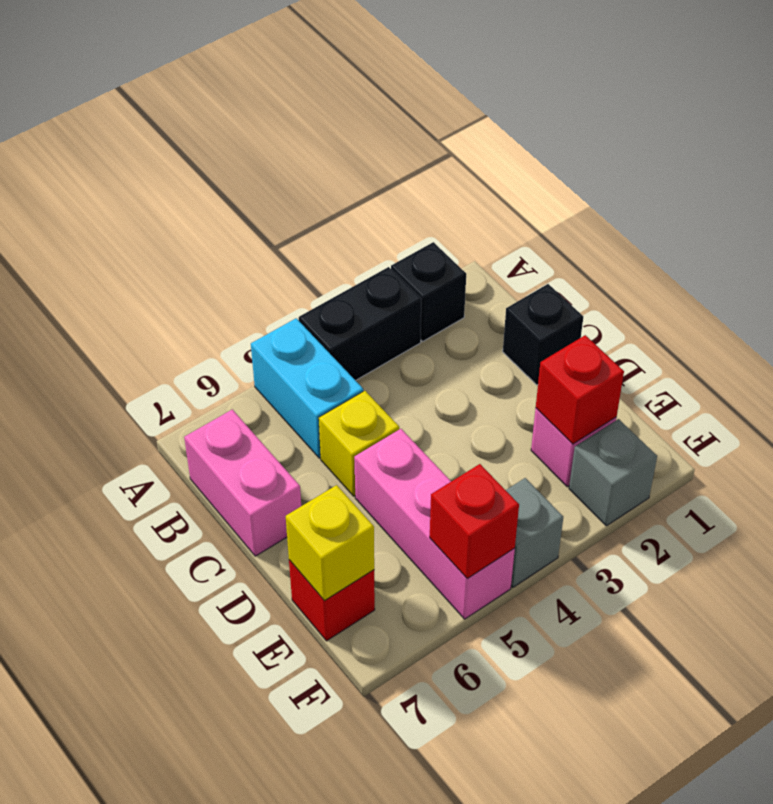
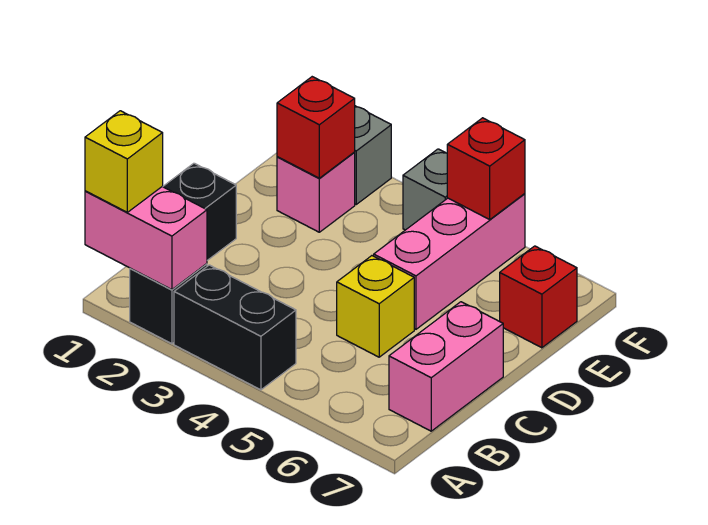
none -> pink 1x2 brick [85,186,207,290]
cyan 1x2 brick [251,318,363,458] -> none
yellow 1x1 brick [286,485,374,601] -> yellow 1x1 brick moved to [85,111,163,212]

